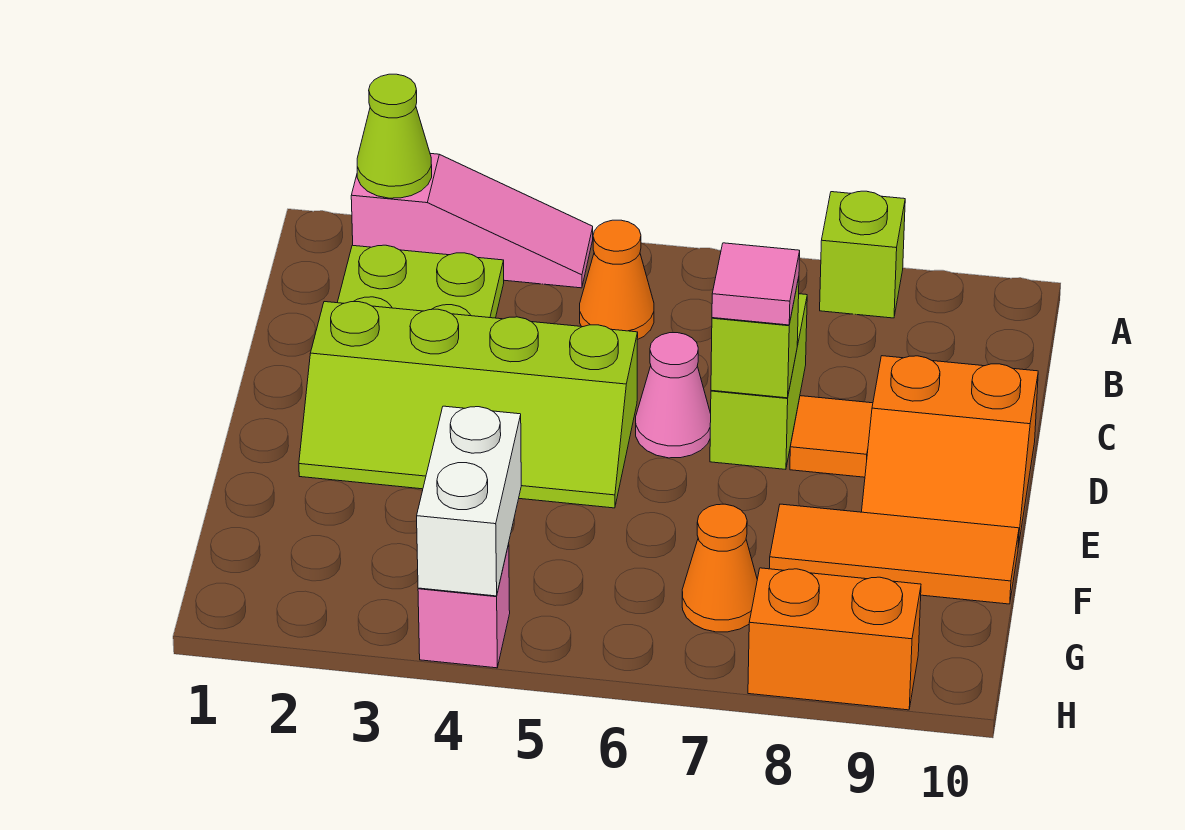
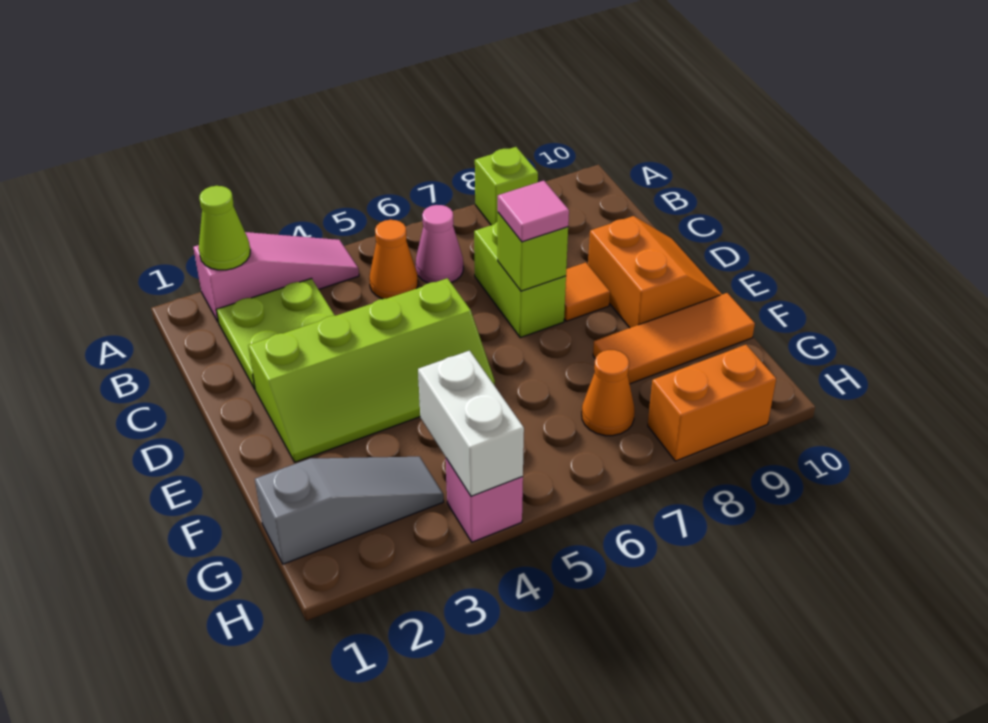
pink 1x1 cone [636,333,711,458] -> pink 1x1 cone moved to [416,205,463,283]
orange 2x2 slope [862,356,1038,547] -> orange 2x2 slope turned to [588,216,722,328]
none -> grey 1x3 slope [255,457,443,564]

